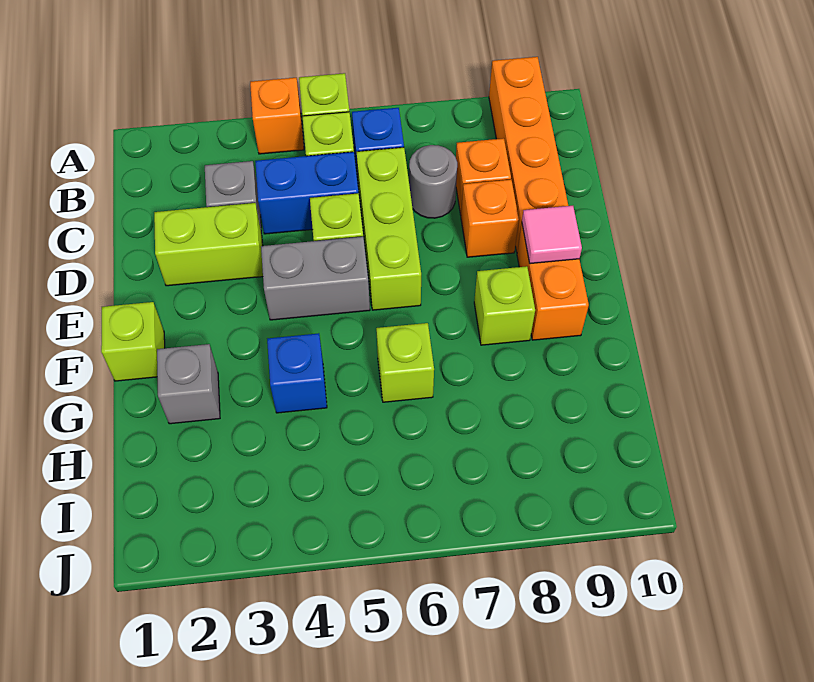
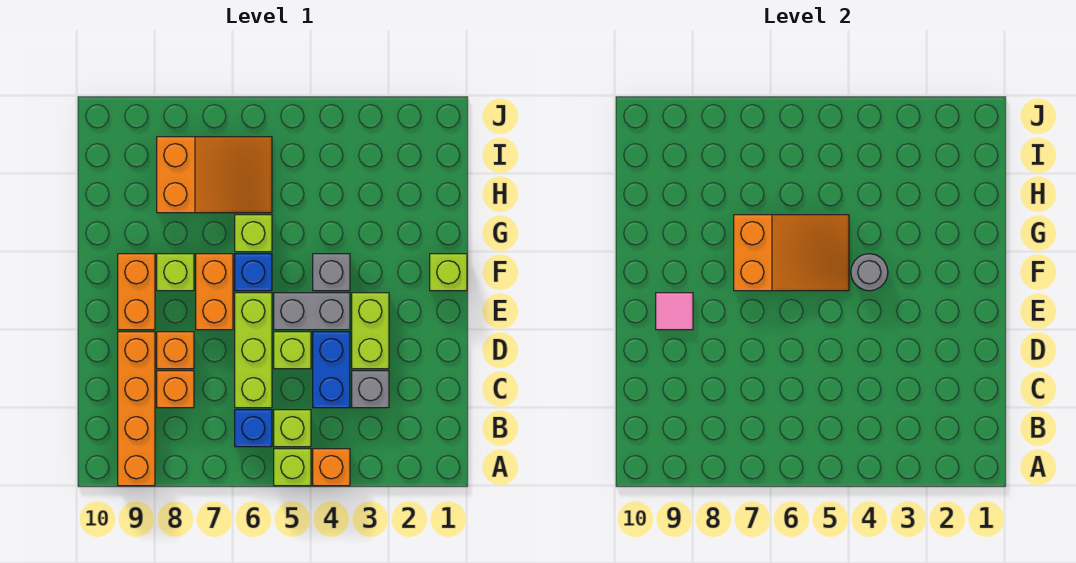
blue 1x2 brick [255,152,359,234] -> blue 1x2 brick turned to [313,332,350,408]
grey 1x1 round brick [409,145,457,218] -> grey 1x1 round brick moved to [851,254,888,291]
lime 1x2 brick [154,203,263,286] -> lime 1x2 brick turned to [352,293,389,369]
none -> orange 1x2 brick [196,254,233,330]
none -> orange 2x3 slope [734,215,849,291]
grey 1x1 brick [157,344,220,424] -> grey 1x1 brick moved to [313,254,350,291]
blue 1x1 brick [267,333,327,413] -> blue 1x1 brick moved to [235,254,272,291]
none -> orange 2x3 slope [157,137,272,213]

